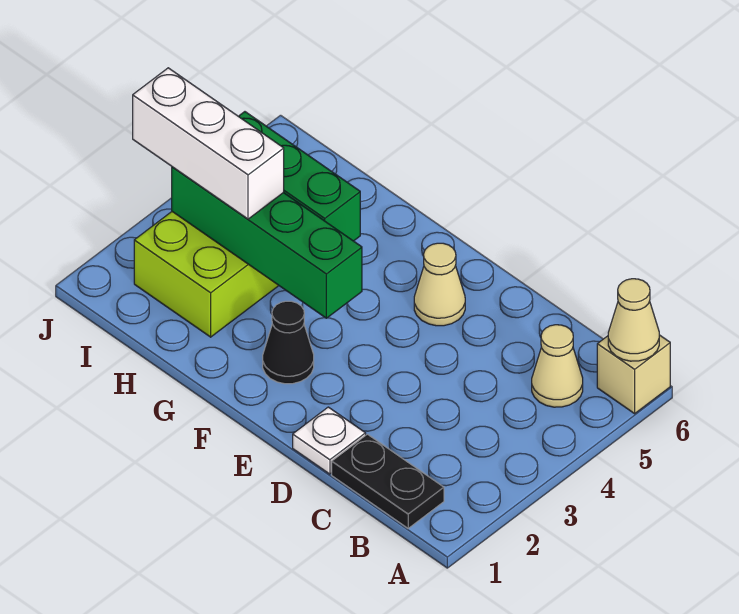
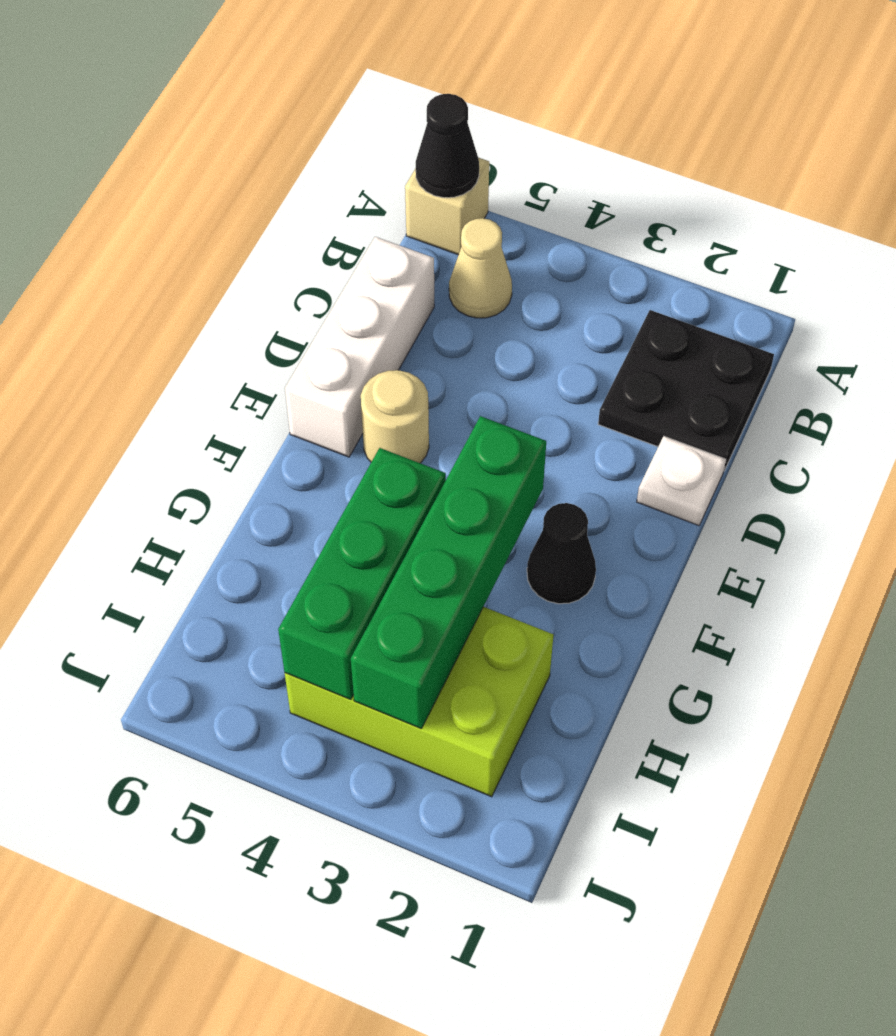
tan 1x1 cone [608,279,659,361] -> black 1x1 cone [416,94,479,198]
black 1x2 plate [332,434,444,528] -> black 2x2 plate [598,310,774,470]
tan 1x1 cone [414,243,465,326] -> tan 1x1 round brick [361,370,429,463]
white 1x3 brick [133,68,284,219] -> white 1x3 brick moved to [285,237,434,457]

